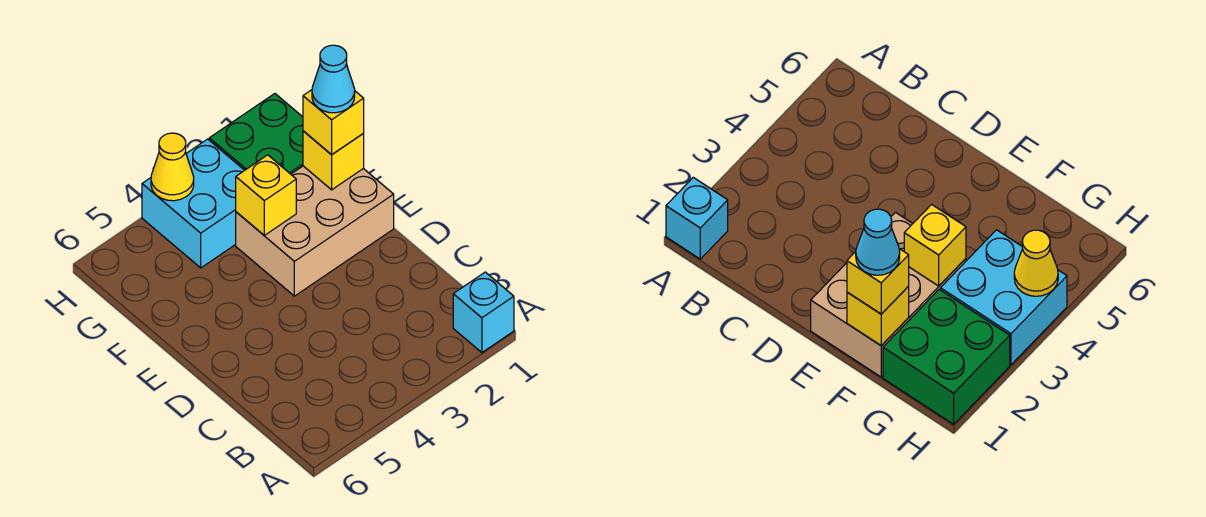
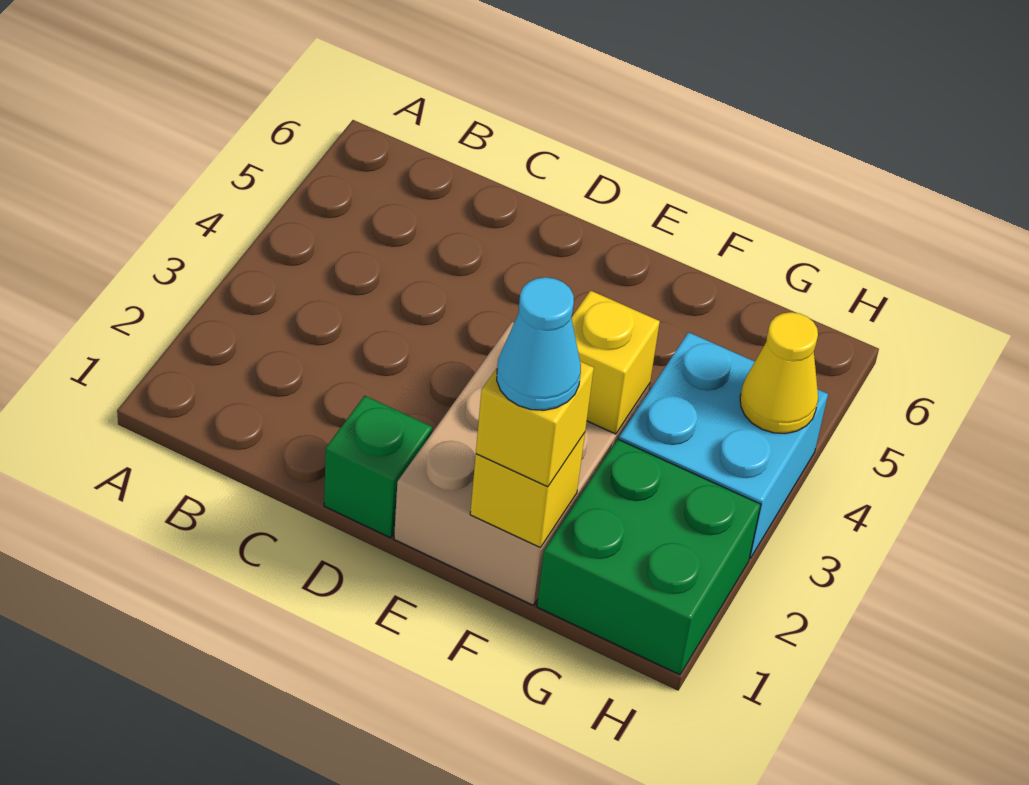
cyan 1x1 brick [453,272,514,353] -> none
none -> green 1x1 brick [324,396,432,538]

